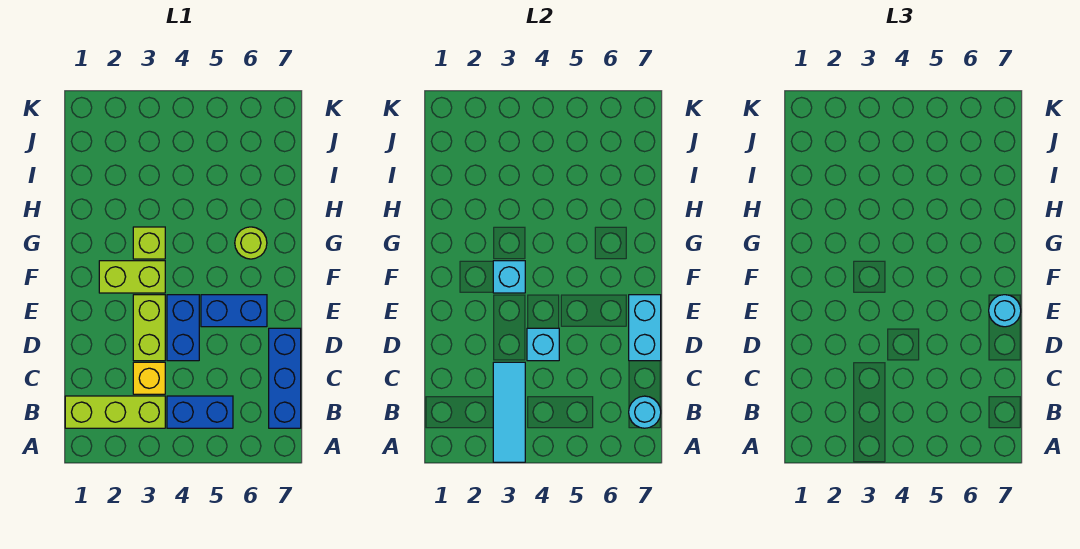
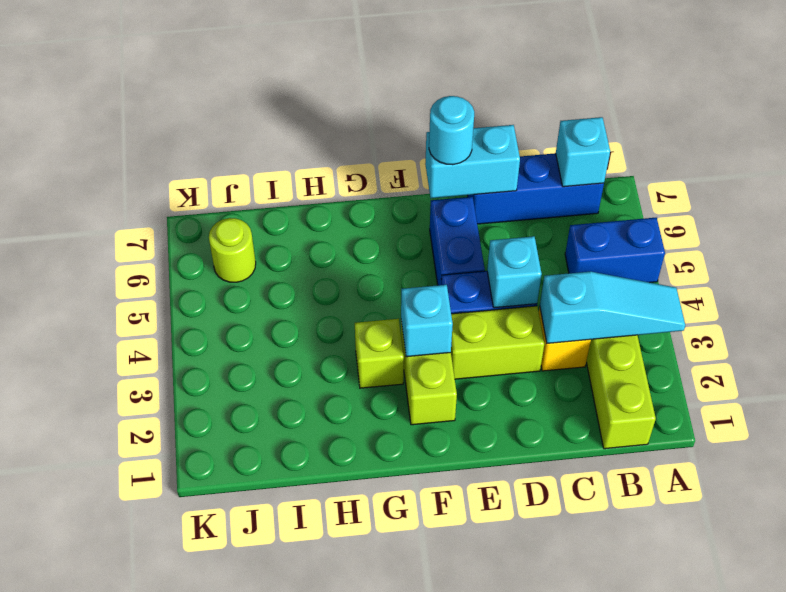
cyan 1x3 tile [493,362,525,462] -> cyan 1x3 slope [540,272,685,343]
blue 1x2 brick [167,396,233,428] -> blue 1x2 brick turned to [565,218,665,282]
cyan 1x1 round brick [629,396,661,428] -> cyan 1x1 brick [556,117,610,187]
lime 1x1 round brick [235,227,267,259] -> lime 1x1 round brick moved to [209,218,256,282]

